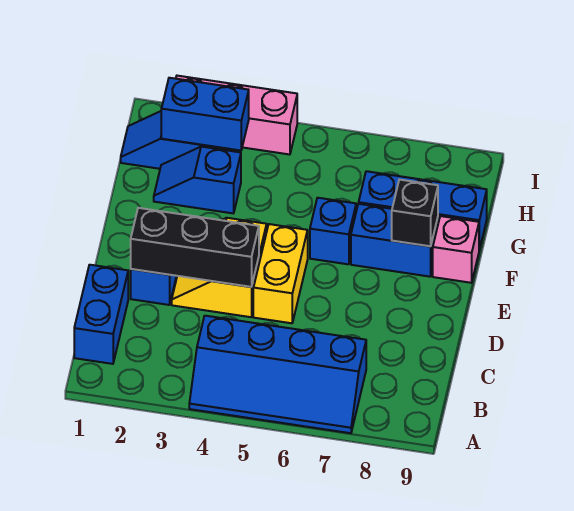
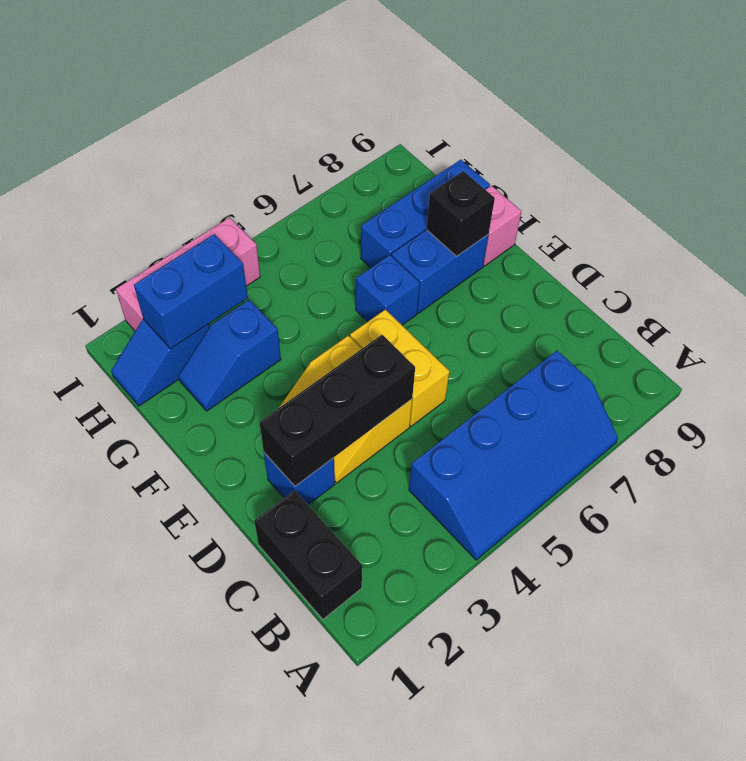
blue 1x2 brick [74,265,128,364] -> black 1x2 brick [254,490,362,619]

